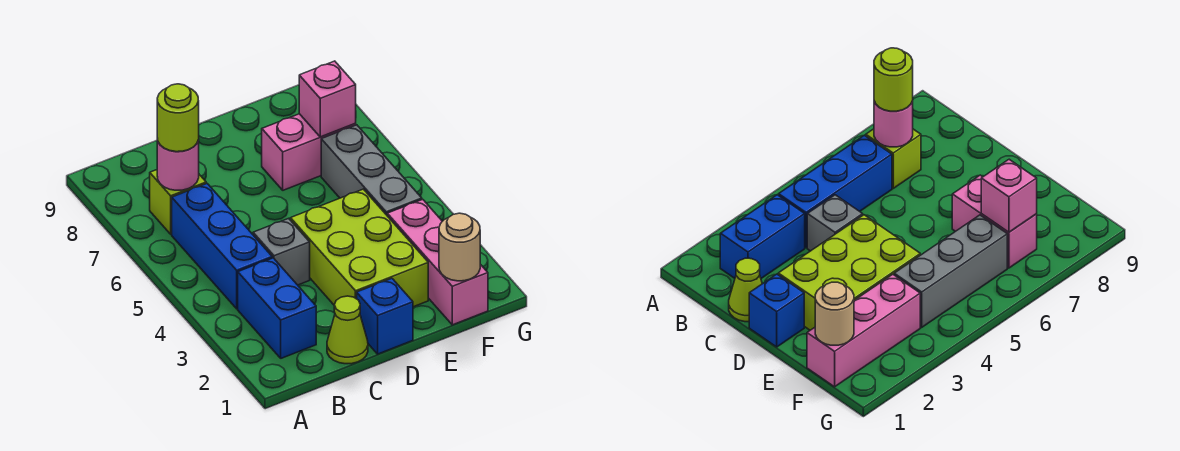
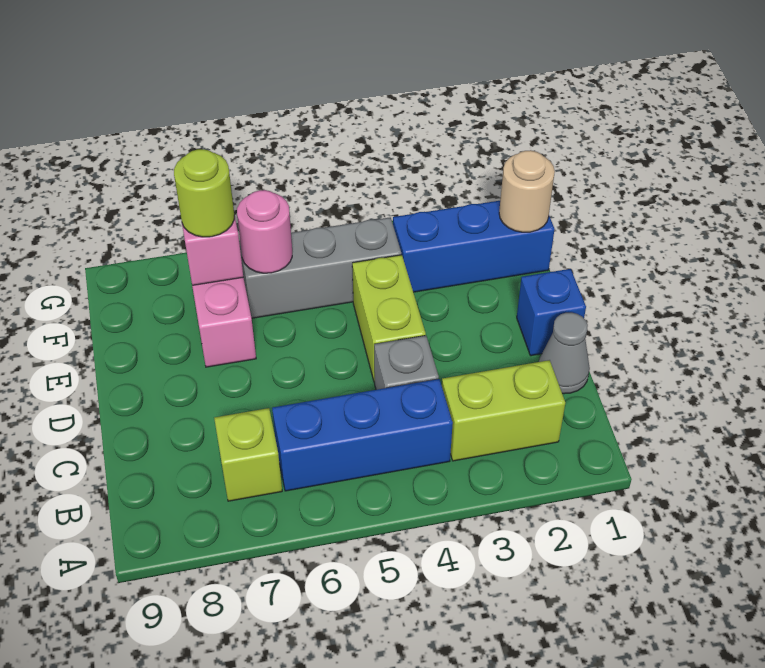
blue 1x2 brick [238,258,316,358] -> lime 1x2 brick [442,360,565,461]
pink 1x1 round brick [157,139,199,190] -> pink 1x1 round brick moved to [237,190,292,273]
lime 1x1 round brick [157,84,199,152] -> lime 1x1 round brick moved to [174,149,234,237]
lime 1x1 cone [327,296,368,364] -> grey 1x1 cone [539,312,590,394]
lime 2x3 brick [290,189,428,307] -> lime 1x2 brick [352,255,426,382]
pink 1x3 brick [387,199,488,325] -> blue 1x3 brick [393,201,555,292]

